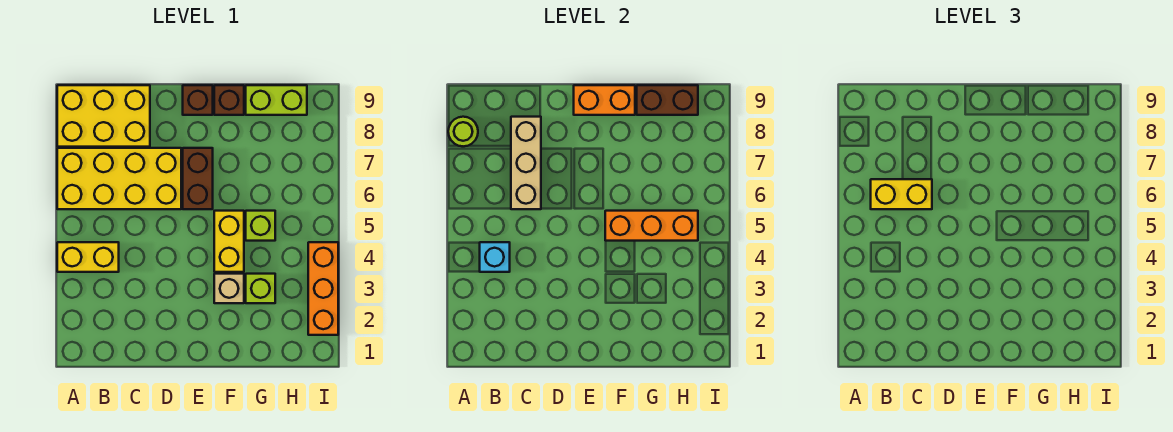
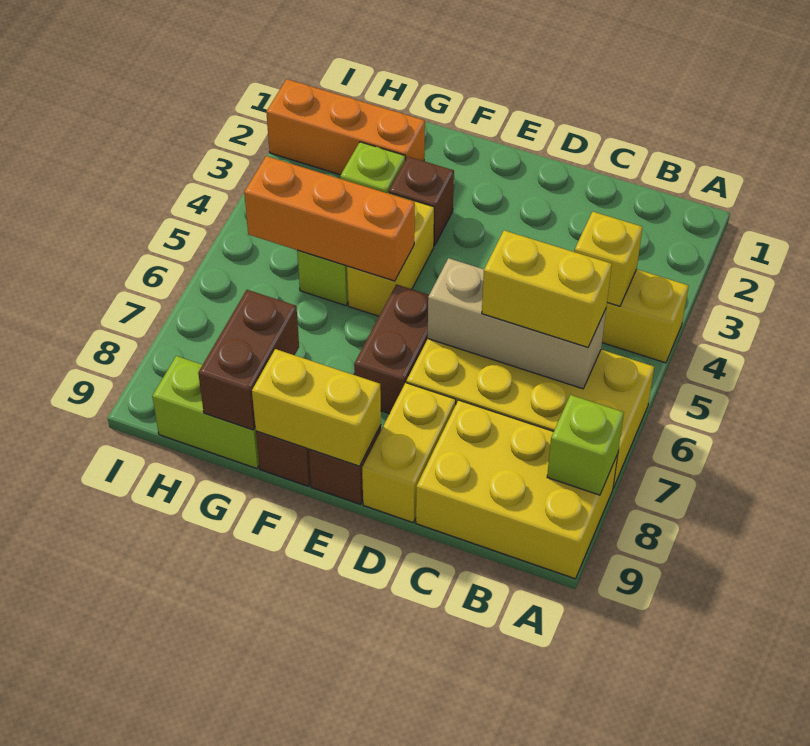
lime 1x1 round brick [448,117,478,146] -> lime 1x1 brick [547,395,624,495]
cyan 1x1 brick [480,242,510,272] -> yellow 1x1 brick [574,212,643,306]
tan 1x3 brick [511,117,541,209] -> tan 1x3 brick turned to [428,258,606,389]
none -> yellow 1x2 brick [362,383,456,522]
orange 1x2 brick [574,85,635,115] -> yellow 1x2 brick [252,349,381,466]
tan 1x1 brick [214,274,244,303] -> brown 1x1 brick [389,157,454,246]
brown 1x2 brick [637,85,698,115] -> brown 1x2 brick turned to [198,290,299,430]
orange 1x3 brick [308,242,338,335] -> orange 1x3 brick turned to [266,79,425,175]

